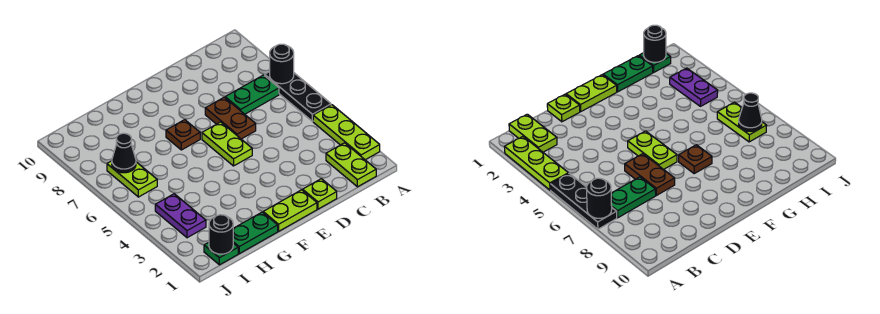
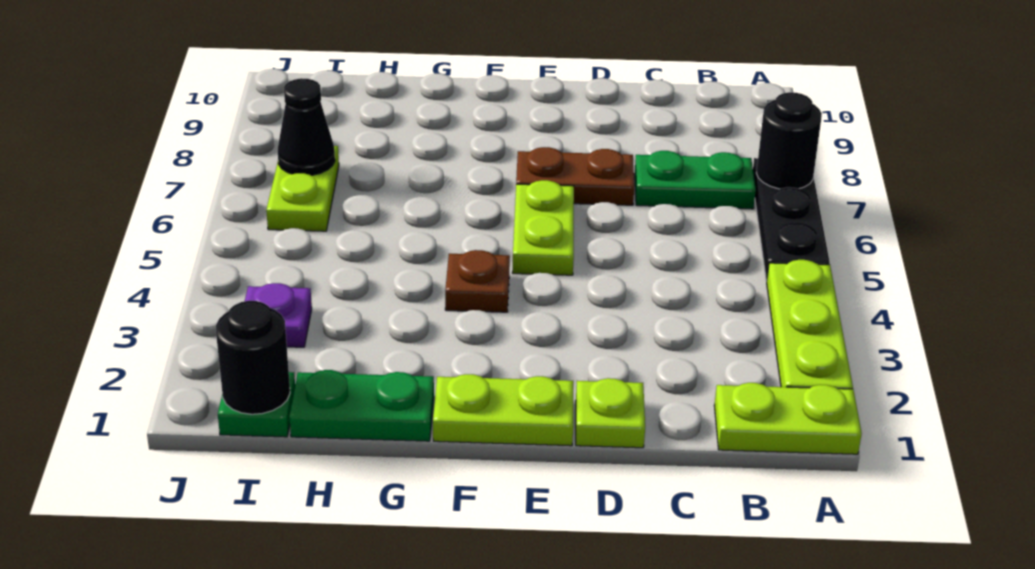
lime 1x2 plate [326,143,376,187] -> lime 1x2 plate turned to [714,383,862,454]
brown 1x2 plate [205,97,256,139] -> brown 1x2 plate turned to [516,147,634,205]
brown 1x1 plate [166,120,200,150] -> brown 1x1 plate moved to [445,250,510,312]
purple 1x2 plate [155,194,206,238] -> purple 1x1 plate [245,283,312,347]

